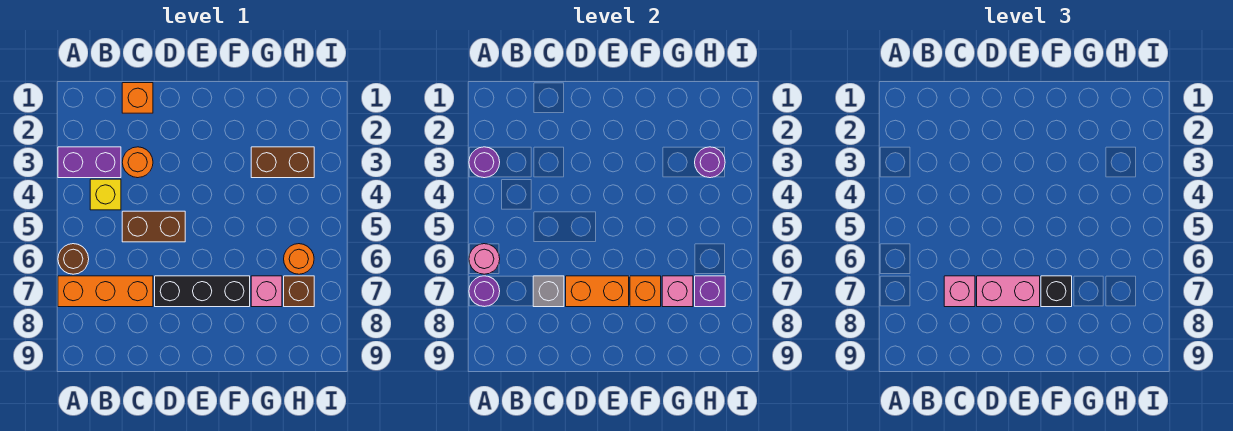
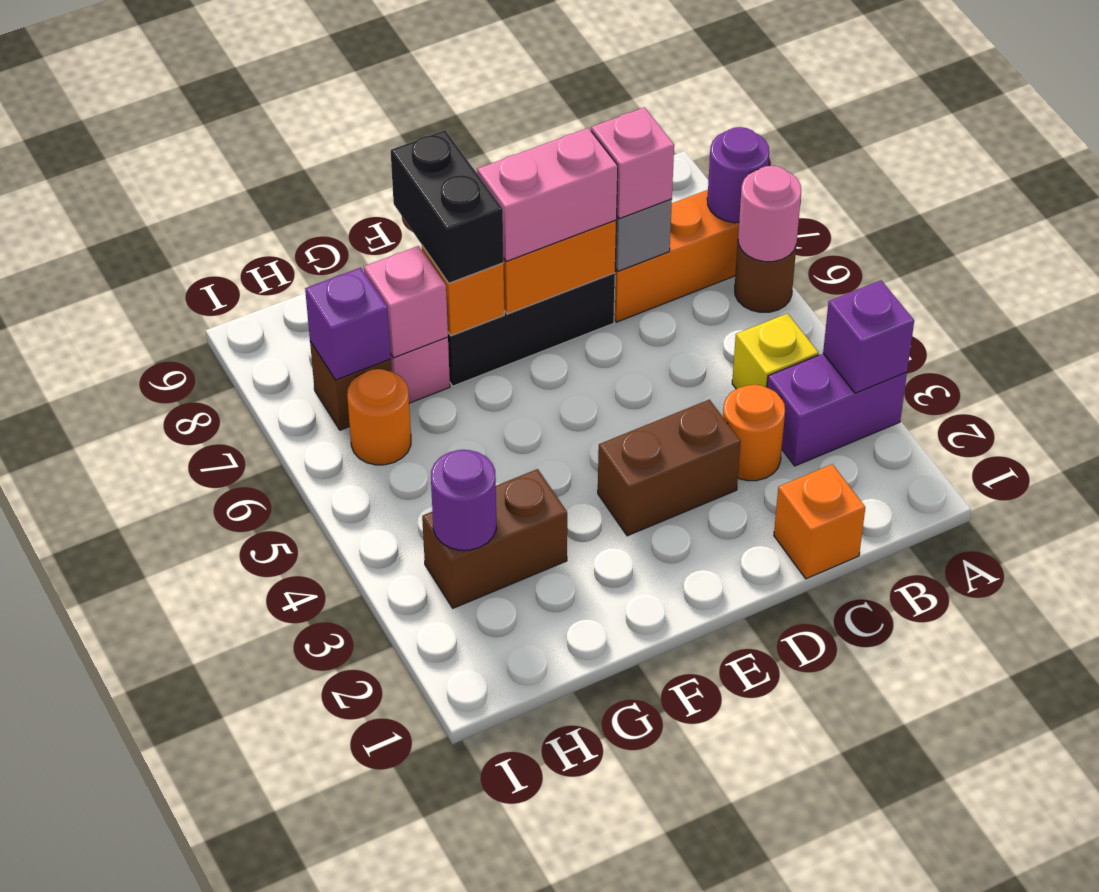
purple 1x1 round brick [469,147,500,178] -> purple 1x1 brick [823,281,914,393]
brown 1x2 brick [122,211,185,242] -> brown 1x2 brick moved to [598,400,741,536]
black 1x1 brick [1041,276,1072,307] -> black 1x2 brick [391,130,504,283]

